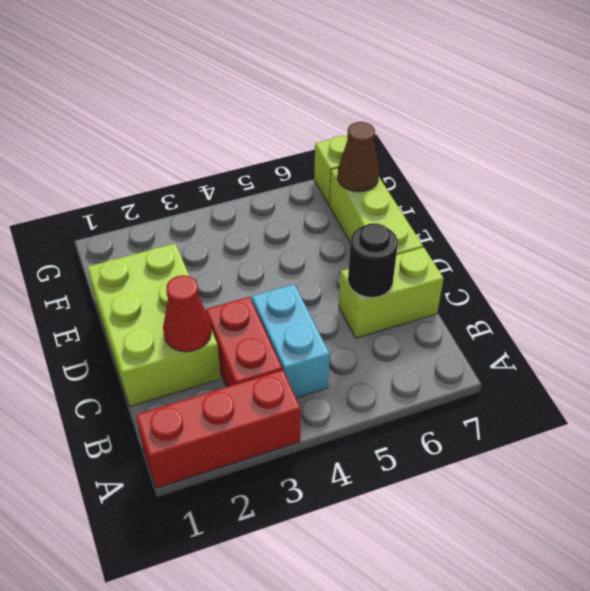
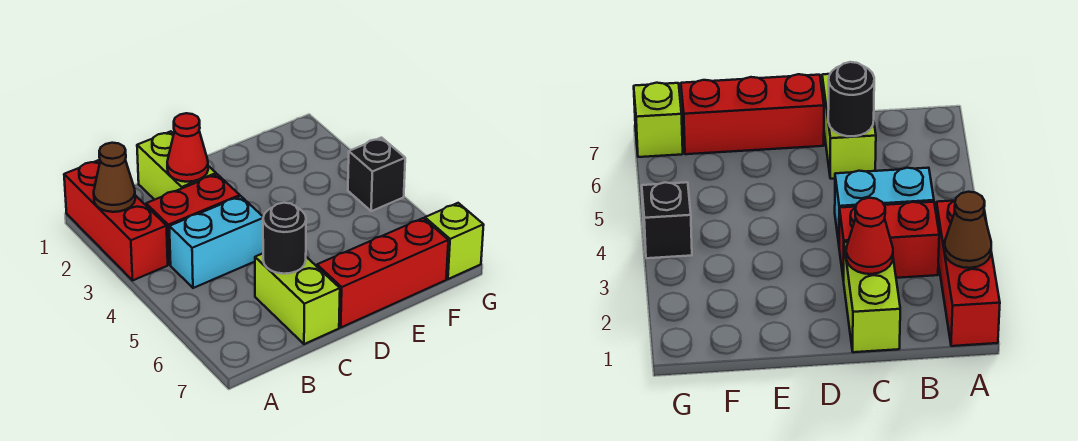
lime 2x3 brick [87,243,221,406] -> lime 1x2 brick [137,131,216,200]
lime 1x3 brick [329,168,423,255] -> red 1x3 brick [317,218,448,327]
brown 1x1 cone [337,122,379,192] -> brown 1x1 cone moved to [94,143,135,212]
none -> black 1x1 brick [348,138,405,211]

